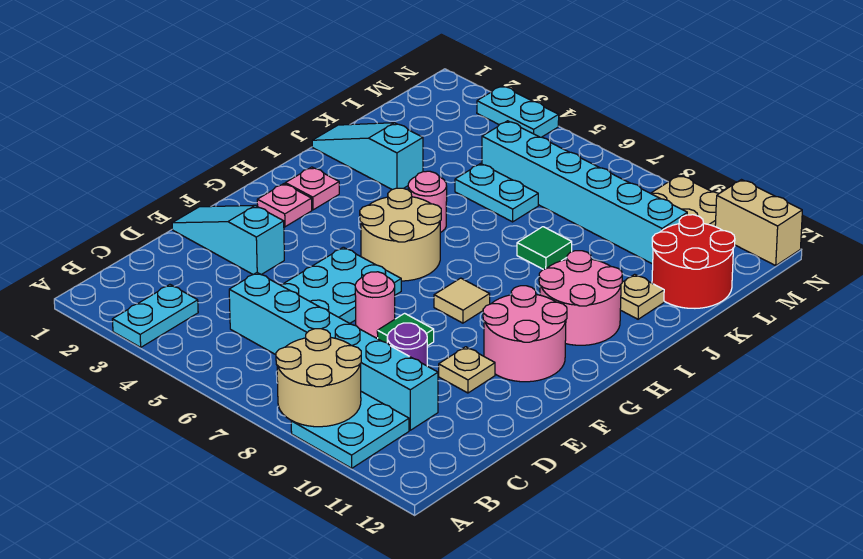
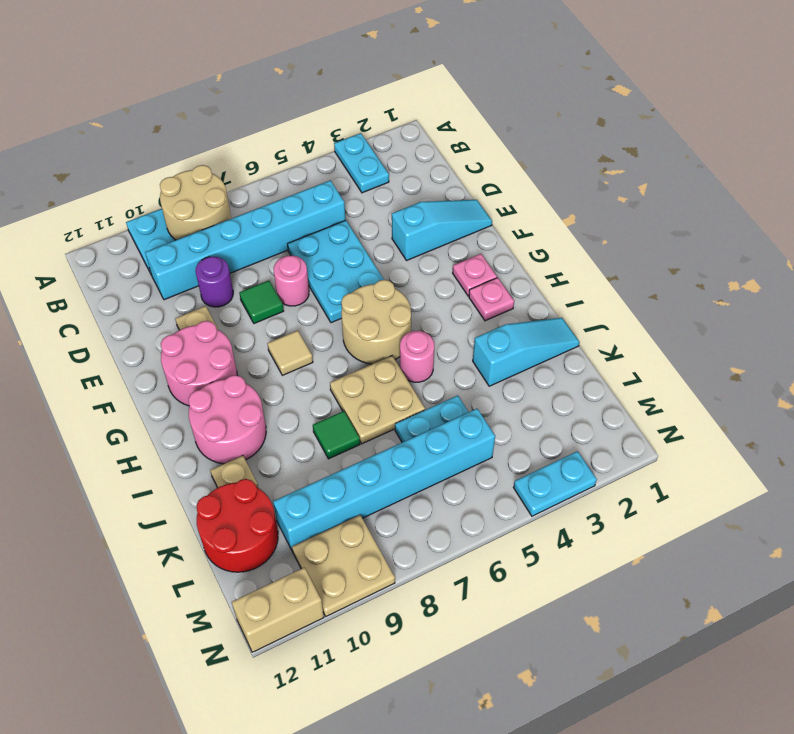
none -> tan 2x2 plate [330,356,425,444]

